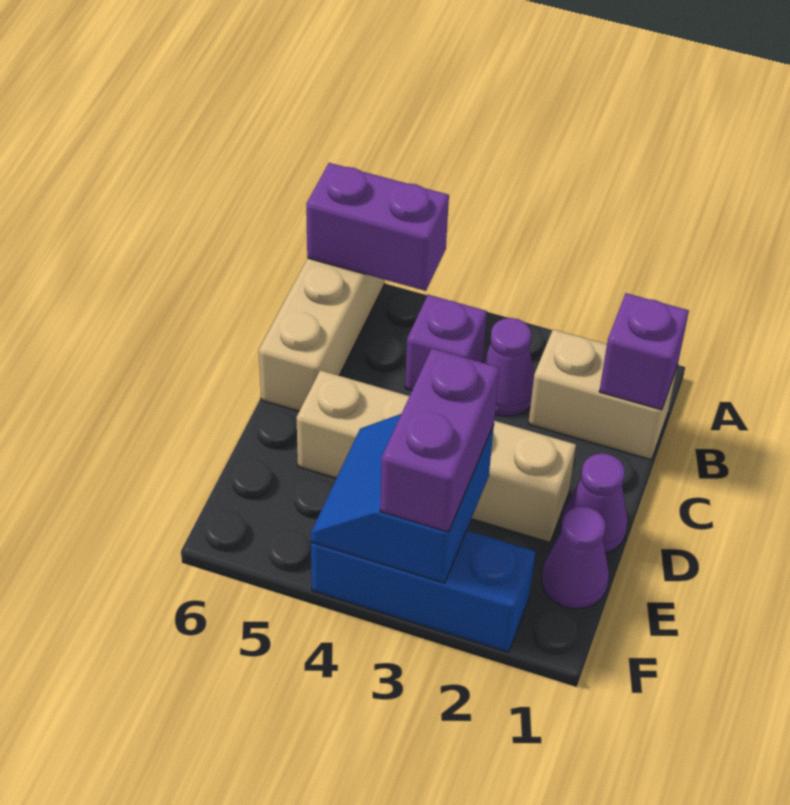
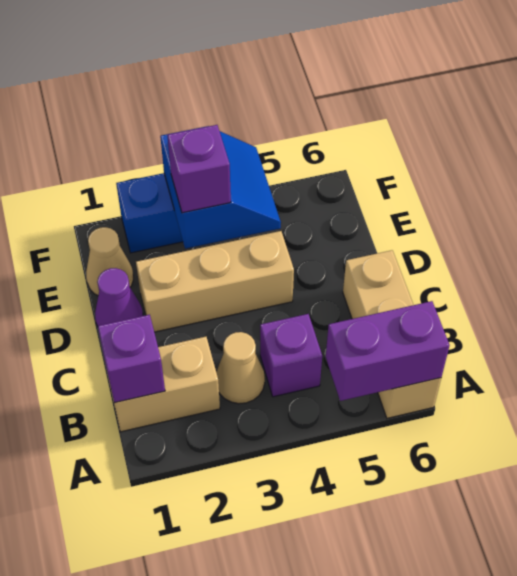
purple 1x1 cone [482,318,534,416] -> tan 1x1 cone [216,332,265,404]
tan 1x4 brick [296,370,576,542] -> tan 1x3 brick [136,231,294,332]
purple 1x1 cone [542,507,609,609] -> tan 1x1 cone [86,227,133,295]
purple 1x2 brick [380,349,499,532] -> purple 1x1 brick [167,125,231,213]

